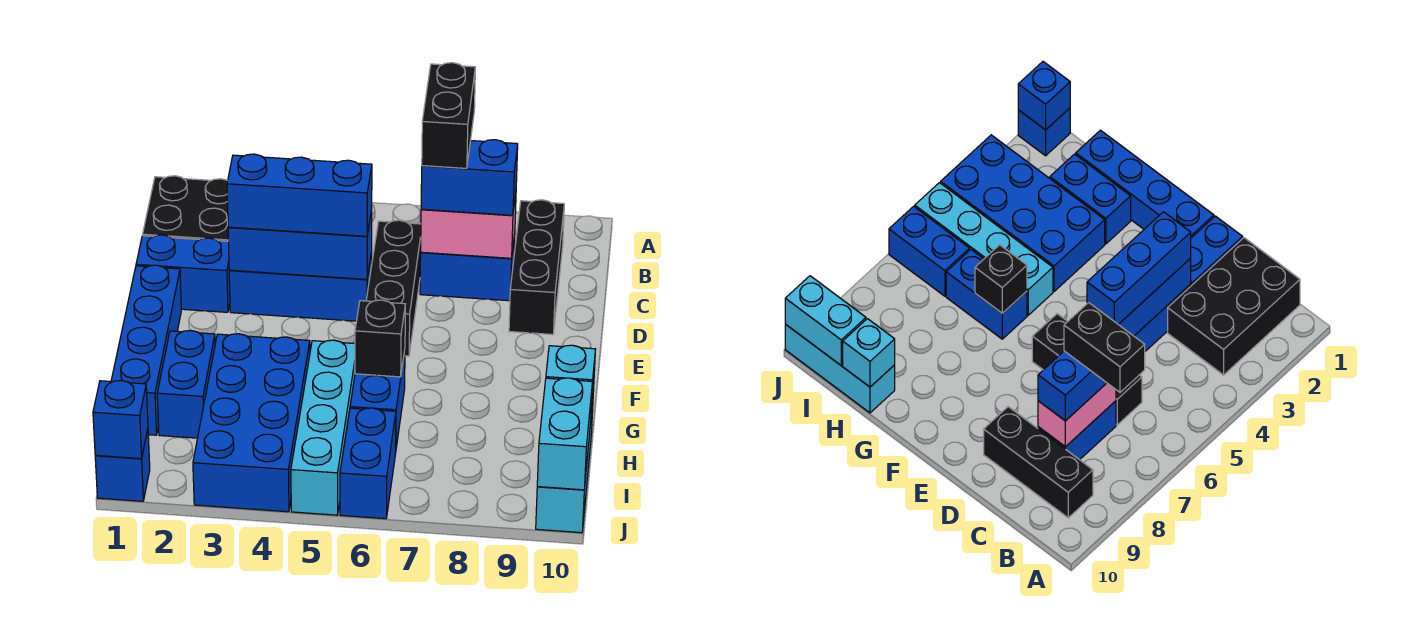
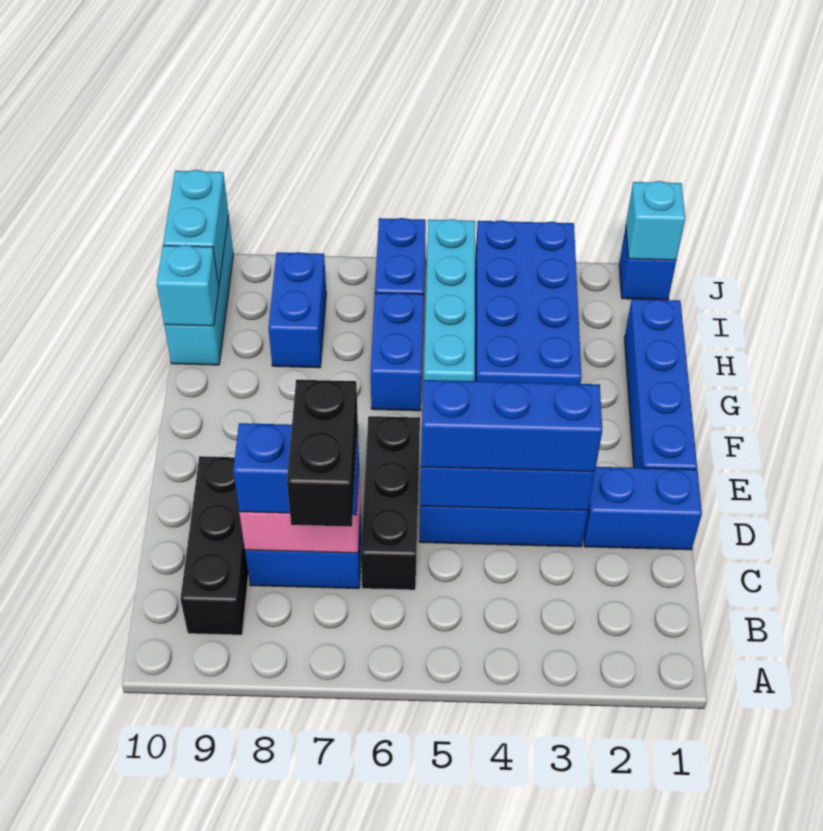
black 2x3 brick [143,176,229,241] -> none
blue 1x2 brick [157,330,215,438] -> blue 1x2 brick moved to [268,252,326,368]
black 1x1 brick [355,300,405,377] -> none
blue 1x1 brick [93,380,148,459] -> cyan 1x1 brick [626,181,685,260]

